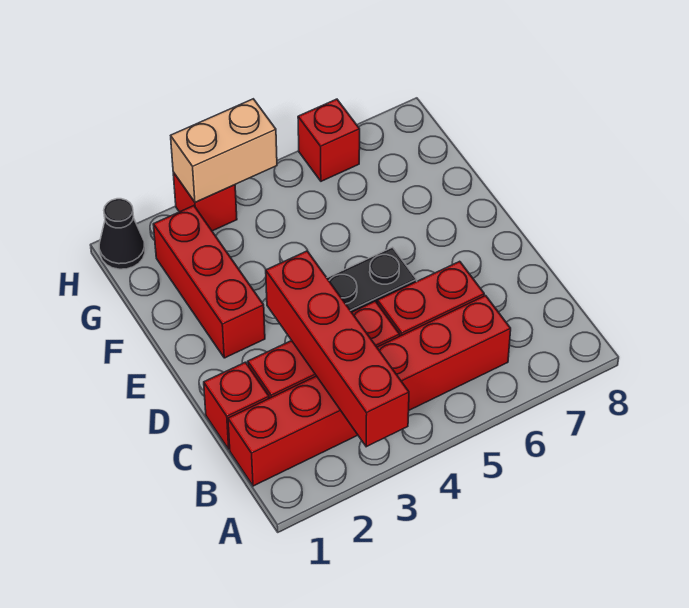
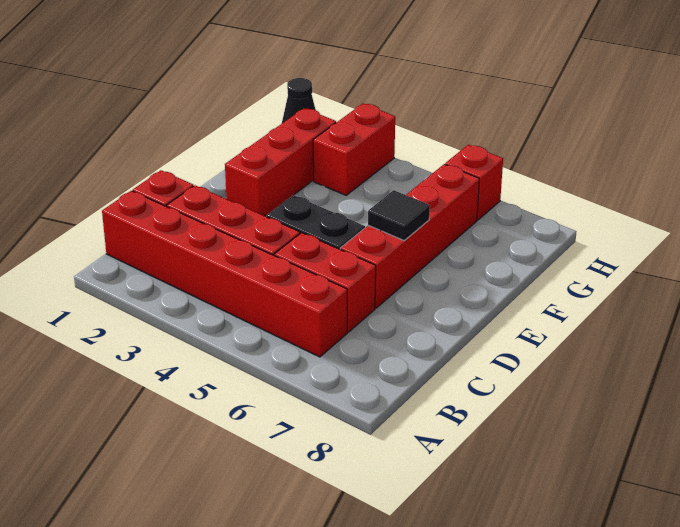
red 1x4 brick [266,251,409,447] -> red 1x4 brick moved to [340,164,479,308]
none -> black 1x1 tile [368,190,430,241]
red 1x1 brick [173,172,237,231] -> red 1x2 brick [313,104,395,195]
tan 1x2 brick [171,99,277,202] -> none

